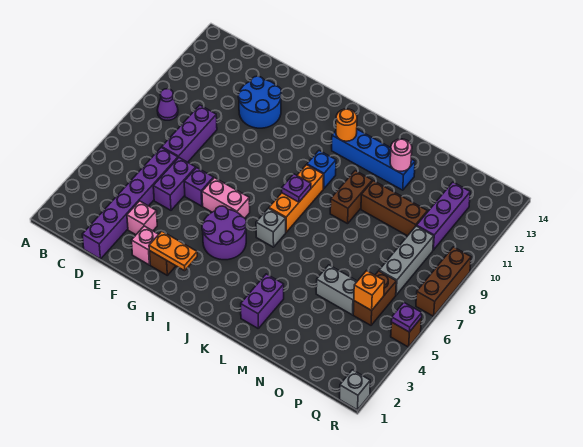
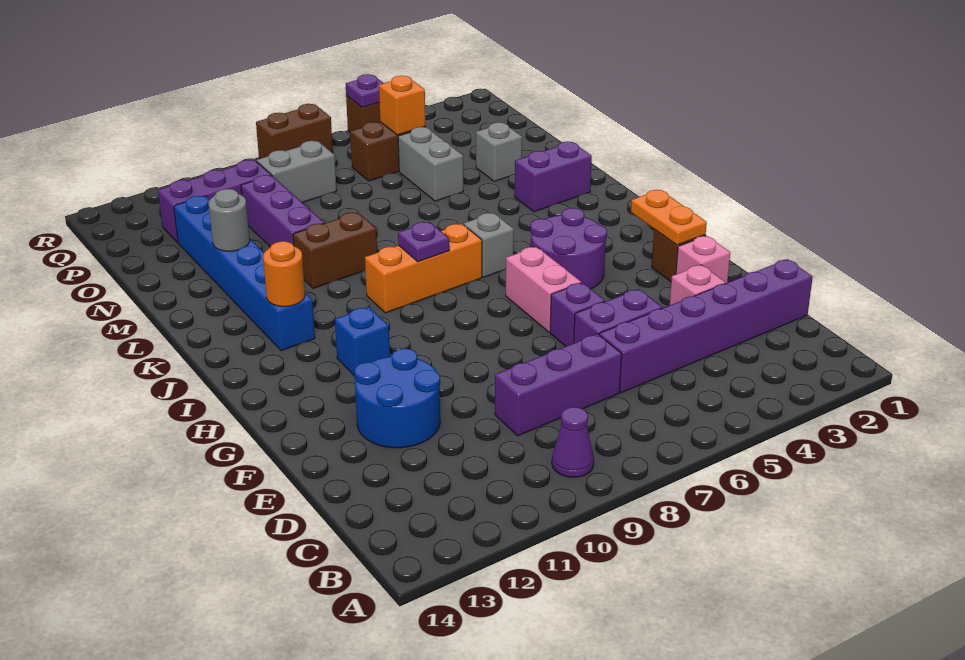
blue 1x1 brick [307,151,336,189] -> blue 1x1 brick moved to [335,307,390,375]
blue 1x4 brick [332,129,415,190] -> blue 1x6 brick [174,196,315,351]
brown 1x3 brick [361,181,427,236] -> purple 1x3 brick [241,175,324,247]
pink 1x1 round brick [390,139,412,171] -> grey 1x1 round brick [209,189,250,251]
grey 1x3 brick [379,226,434,295] -> grey 1x2 brick [257,141,337,202]
grey 1x1 brick [340,370,370,410] -> grey 1x1 brick moved to [476,122,522,181]
brown 1x3 brick [416,247,471,316] -> brown 1x2 brick [256,104,333,159]

